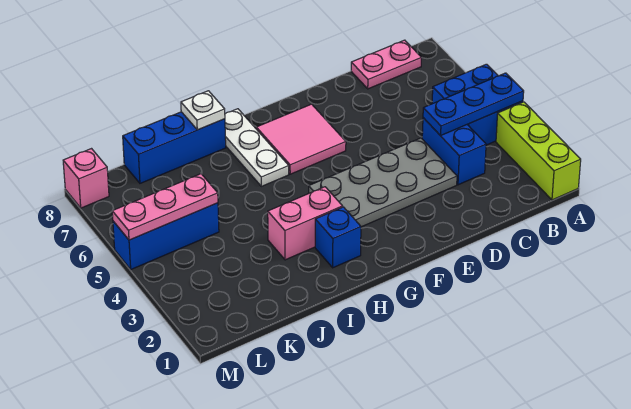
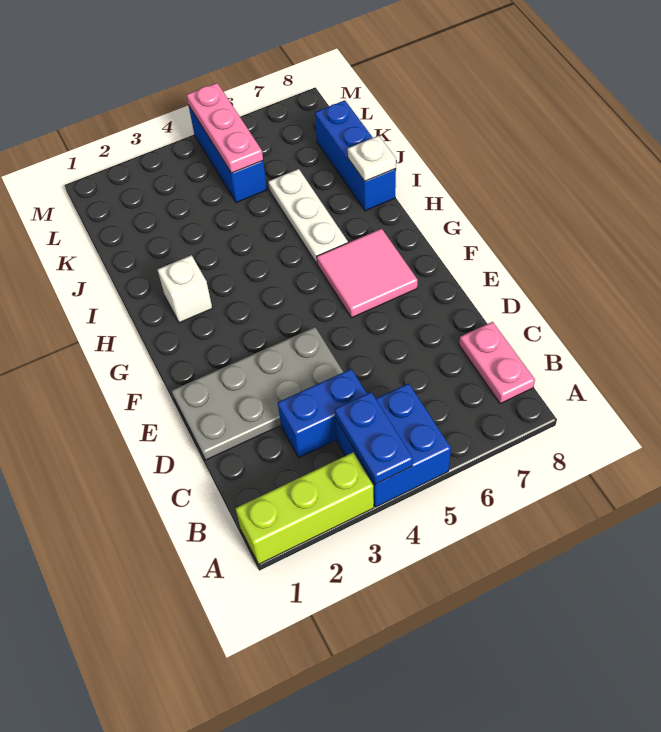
blue 1x3 plate [423,73,524,136] -> blue 1x2 plate [335,392,413,484]
grey 2x4 plate [309,138,457,227] -> grey 2x4 plate turned to [172,327,343,460]
blue 1x1 brick [315,207,361,268] -> white 1x1 brick [157,255,212,323]
pink 1x2 brick [268,187,343,260] -> none
white 1x3 plate [225,109,289,186] -> white 1x3 plate turned to [268,169,348,264]
pink 1x1 brick [63,149,109,208] -> none

